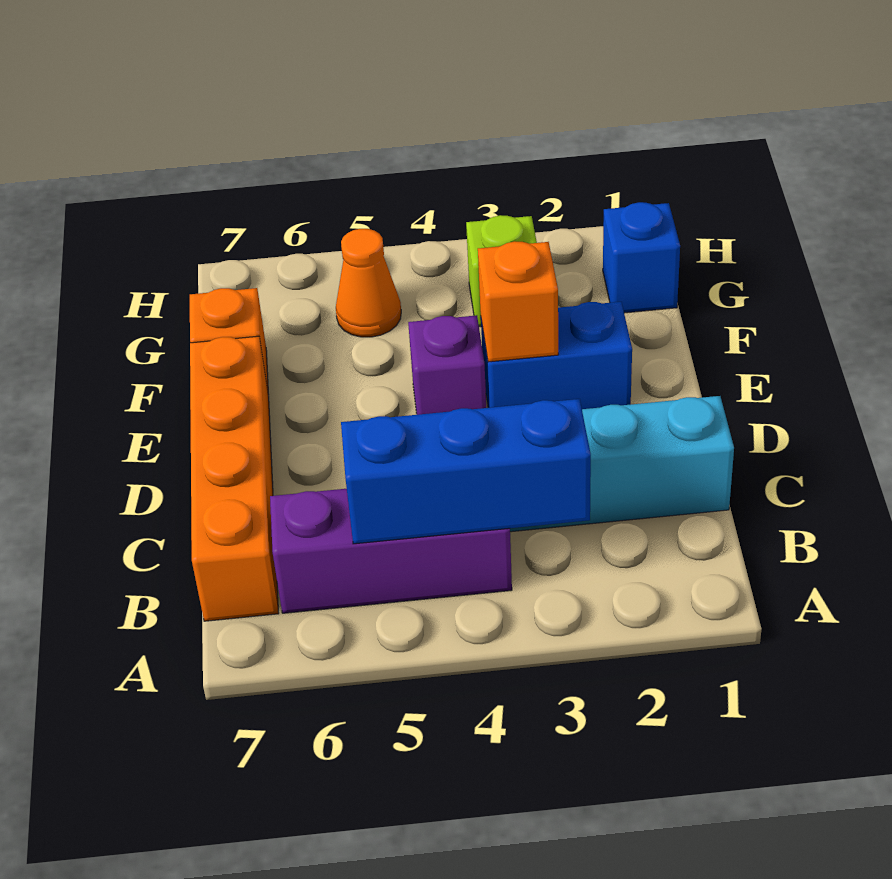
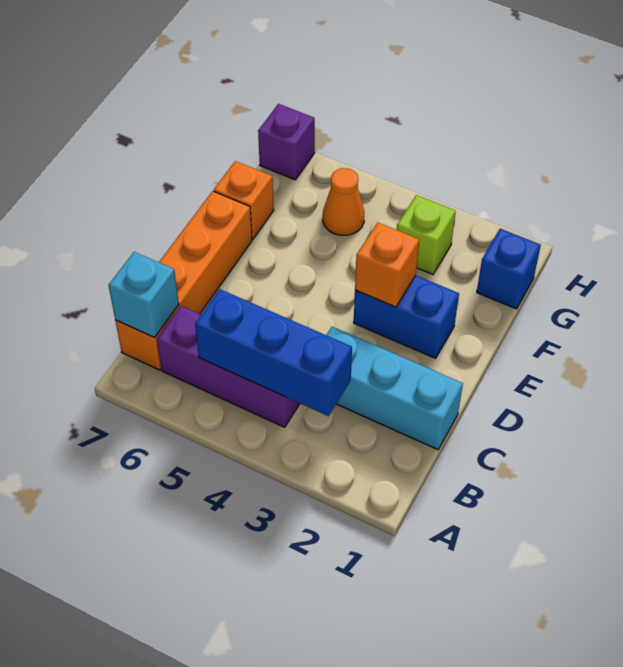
none -> cyan 1x1 brick [108,252,179,338]
purple 1x1 brick [408,315,486,415] -> purple 1x1 brick moved to [258,104,315,180]

